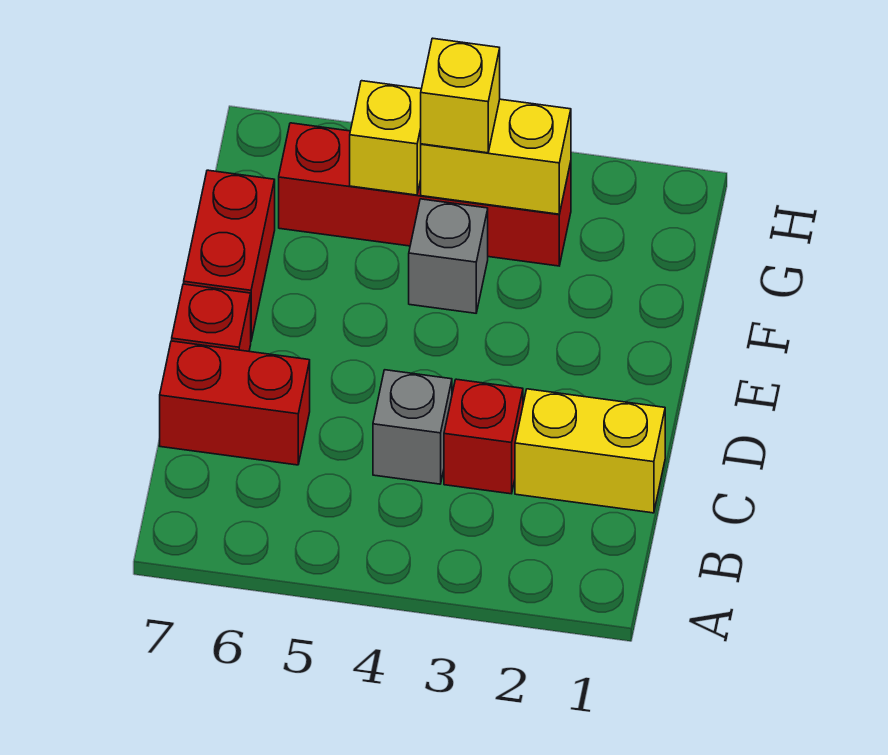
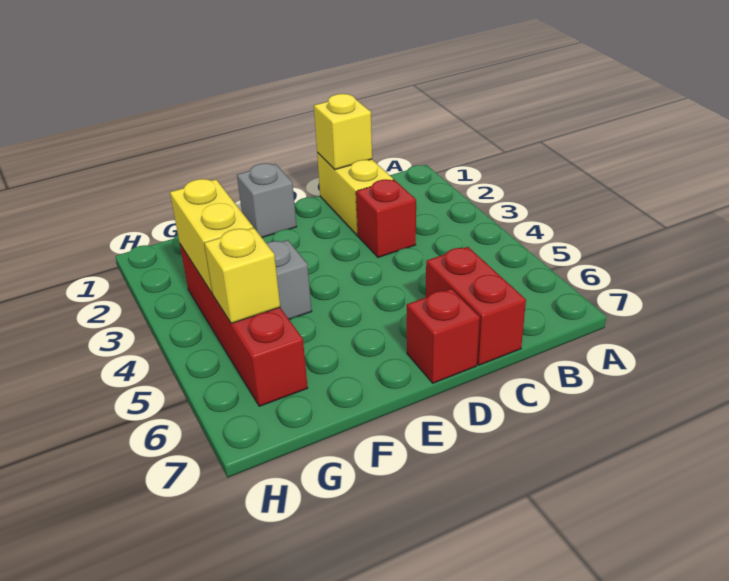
grey 1x1 brick [373,370,452,484] -> grey 1x1 brick moved to [237,163,297,237]
red 1x2 brick [184,170,275,340] -> none
yellow 1x1 brick [421,38,500,153] -> yellow 1x1 brick moved to [314,94,372,170]

